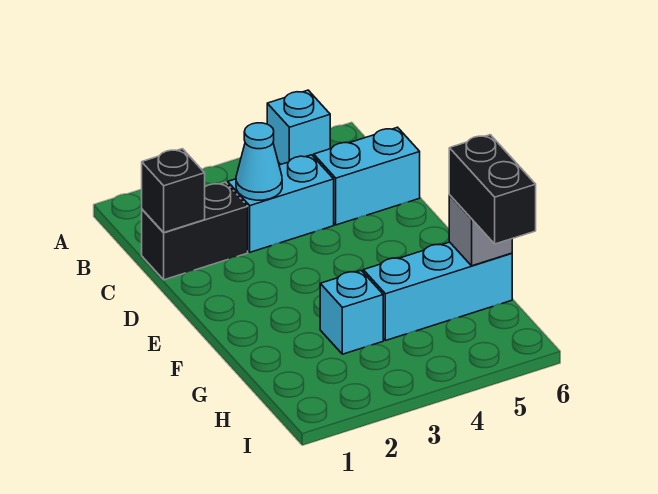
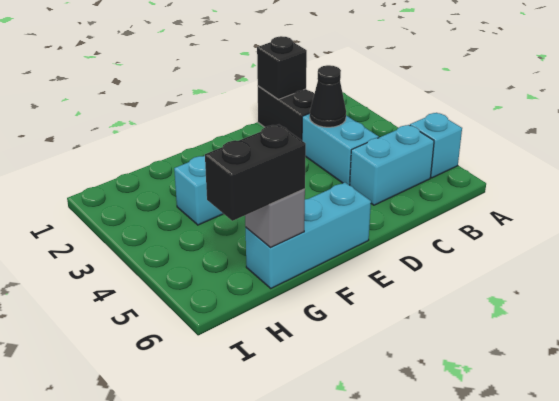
cyan 1x1 cone [236,123,282,200] -> black 1x1 cone [310,65,346,127]
cyan 1x2 brick [314,127,420,225] -> cyan 1x2 brick turned to [350,125,434,205]
cyan 1x3 brick [363,242,512,341] -> cyan 1x3 brick turned to [246,183,371,288]

